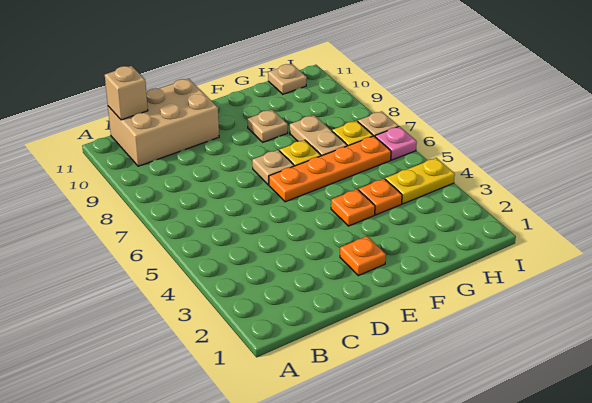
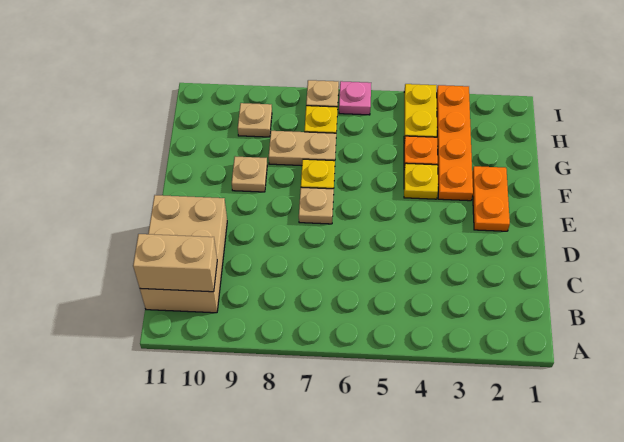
tan 1x1 brick [105,66,148,120] -> tan 1x2 brick [133,234,217,292]
orange 1x1 plate [340,236,386,276] -> orange 1x2 plate [472,166,510,231]
orange 1x4 plate [269,136,391,202] -> orange 1x4 plate moved to [436,85,473,201]
orange 1x1 plate [331,189,375,226] -> yellow 1x1 plate [404,163,438,199]
tan 1x1 plate [268,64,307,94] -> tan 1x1 plate moved to [238,103,272,137]

